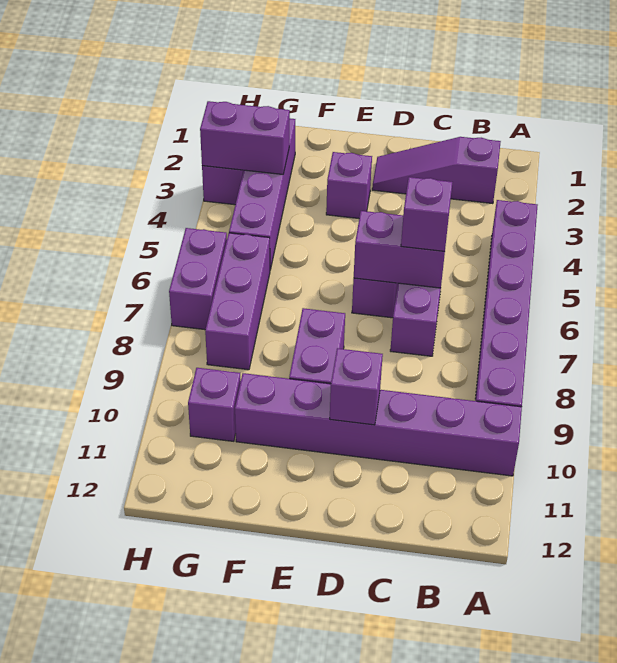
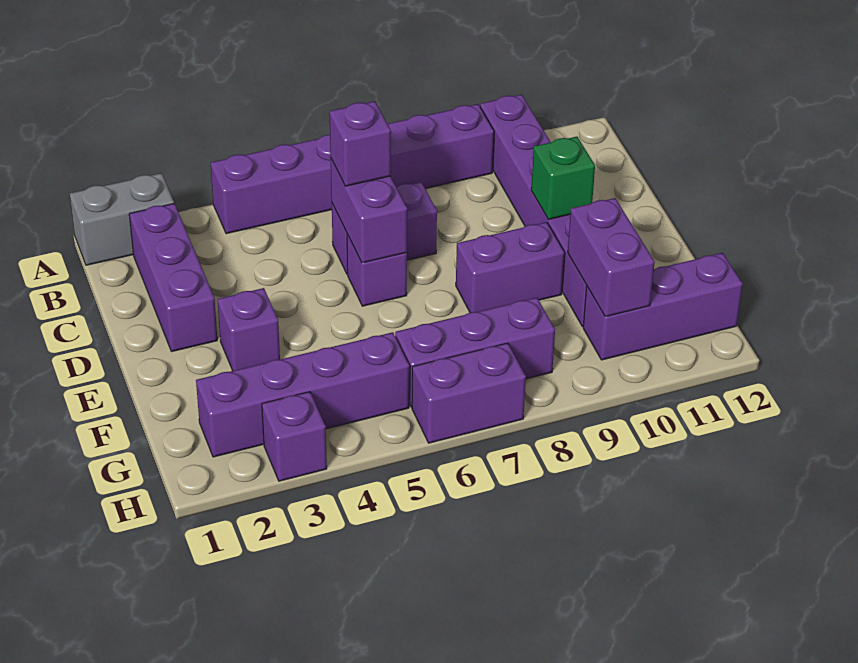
none -> grey 1x2 brick [70,173,174,265]
purple 1x3 slope [372,137,501,204] -> purple 1x3 brick [129,204,217,352]
purple 1x1 brick [330,348,383,425] -> green 1x1 brick [531,137,595,219]
purple 1x2 brick [200,101,290,174] -> purple 1x2 brick moved to [568,198,655,317]
purple 1x1 brick [188,368,241,441] -> purple 1x3 brick [583,253,743,360]

